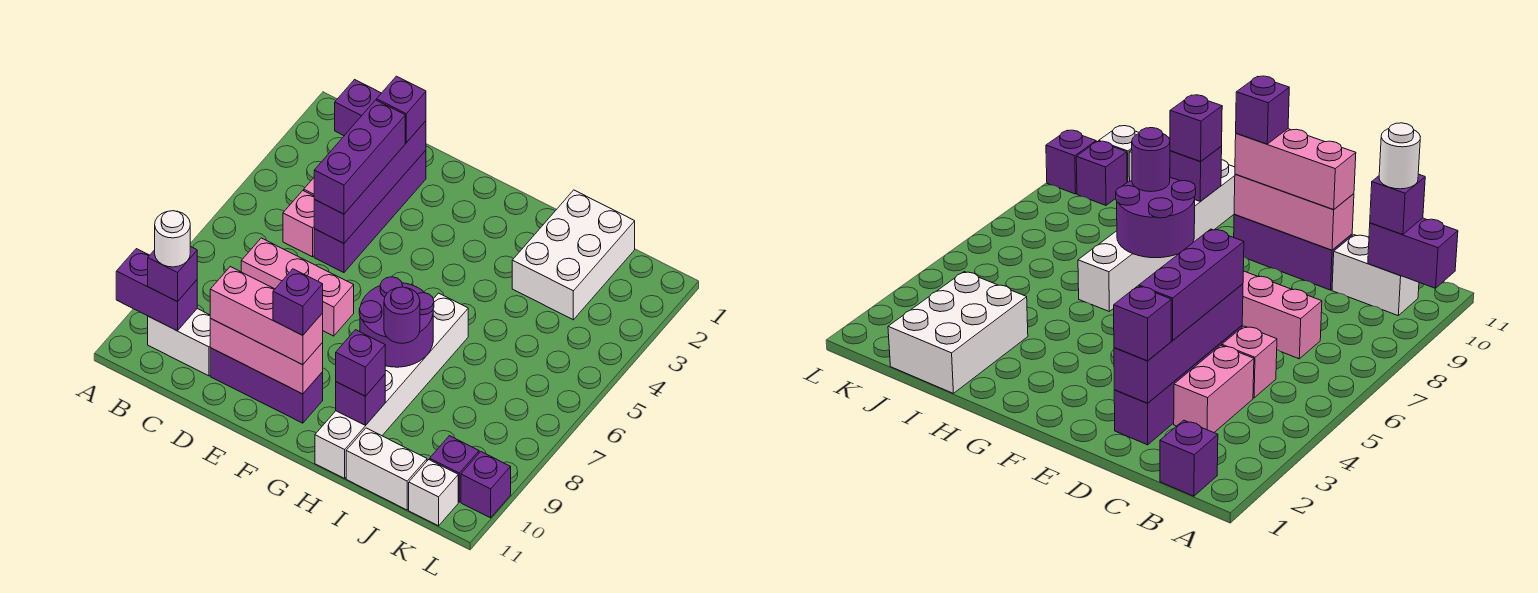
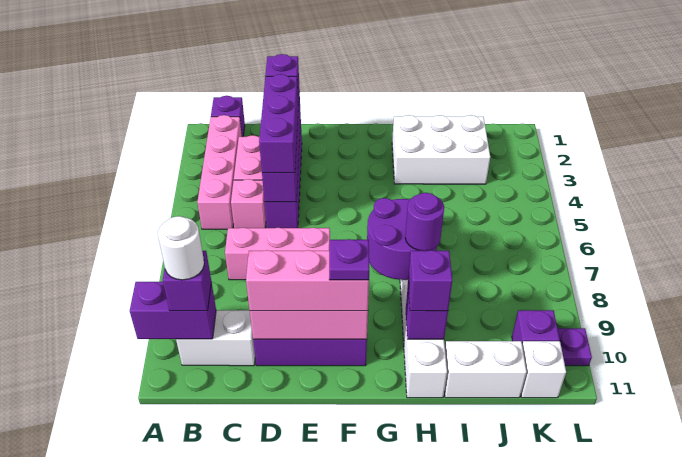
none -> pink 1x4 brick [197,115,242,229]
purple 1x1 brick [273,269,323,335] -> purple 1x1 plate [329,239,369,280]
white 2x3 brick [512,190,635,320] -> white 2x3 brick turned to [392,115,490,184]
purple 1x1 brick [461,452,511,518] -> purple 1x1 plate [558,328,592,366]

